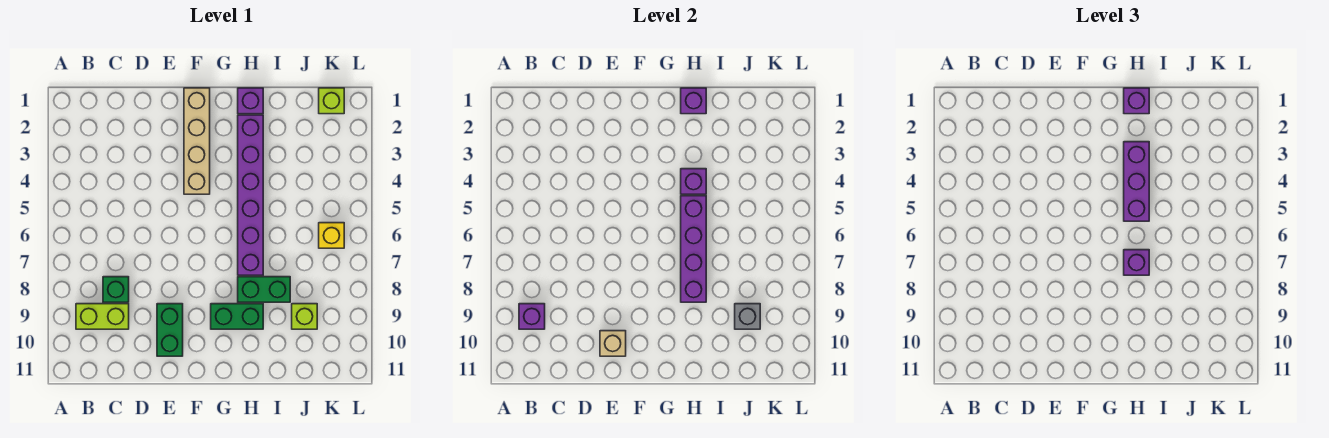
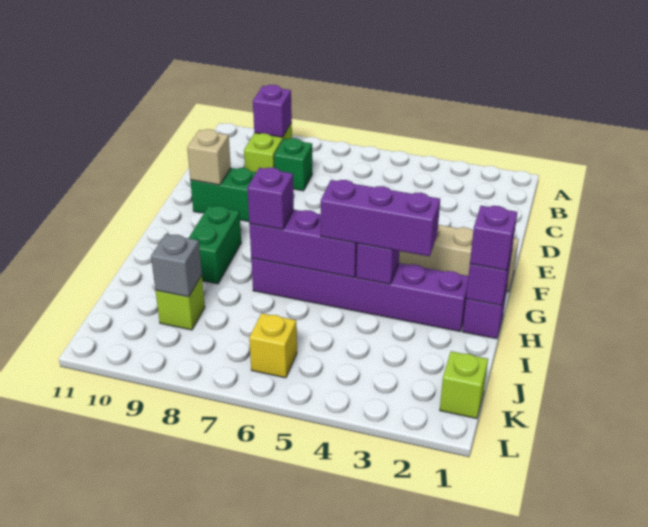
purple 1x4 brick [681,196,706,302] -> purple 1x3 brick [249,210,357,278]
green 1x2 brick [238,277,290,302] -> none

